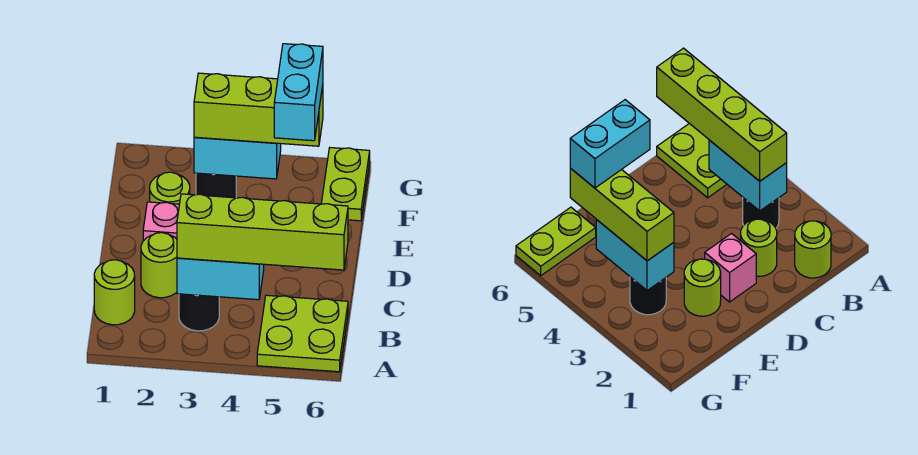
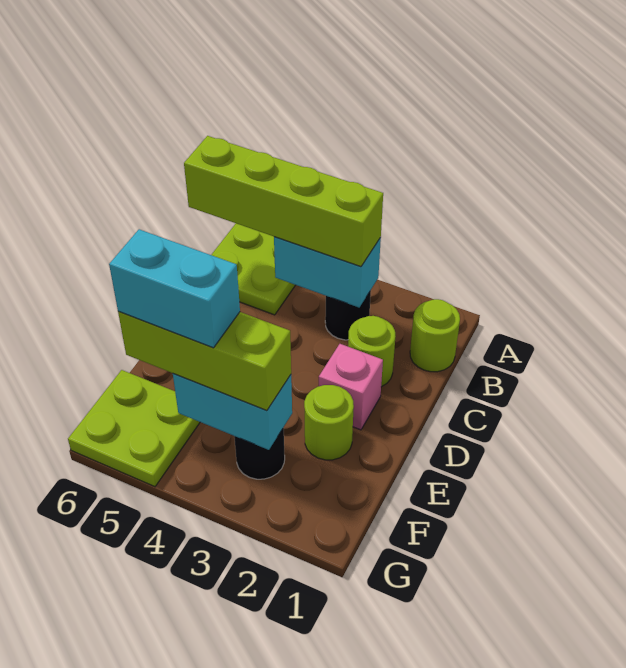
cyan 1x2 brick [274,44,323,141] -> cyan 1x2 brick turned to [109,229,240,348]
lime 1x2 plate [321,148,370,221] -> lime 2x2 plate [68,370,200,487]

